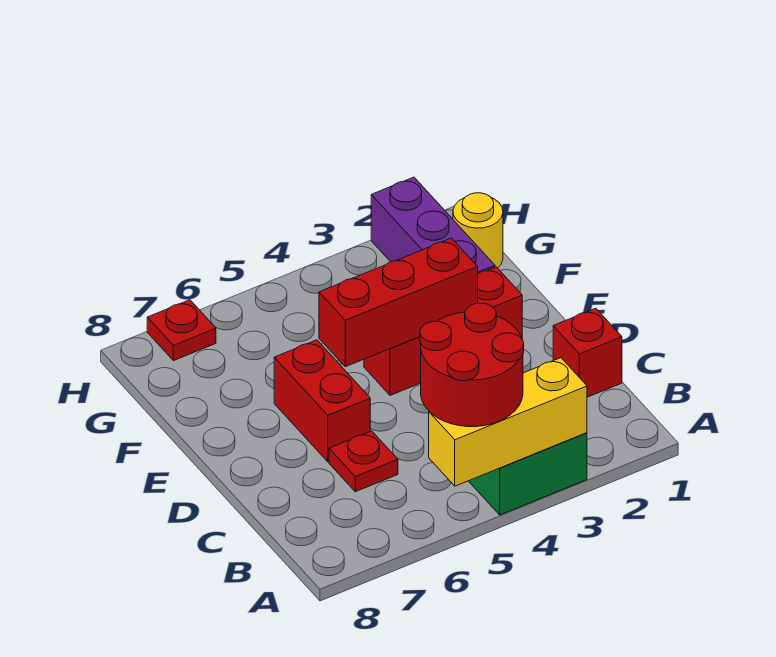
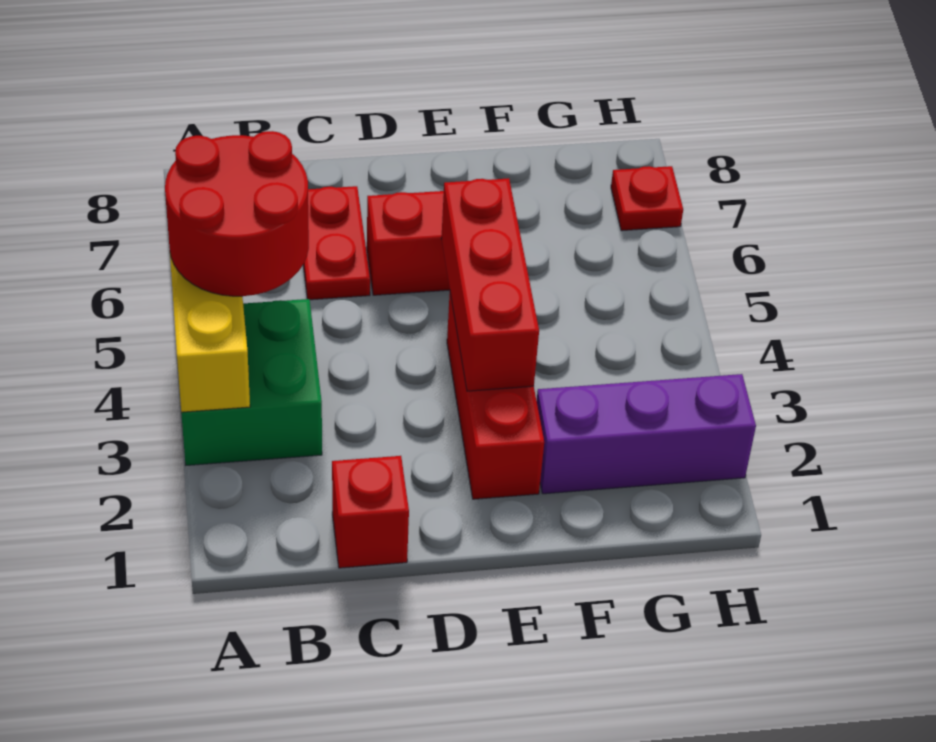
red 1x1 plate [329,431,398,492] -> red 1x2 plate [303,186,370,300]
yellow 1x1 round brick [453,193,503,268] -> none

